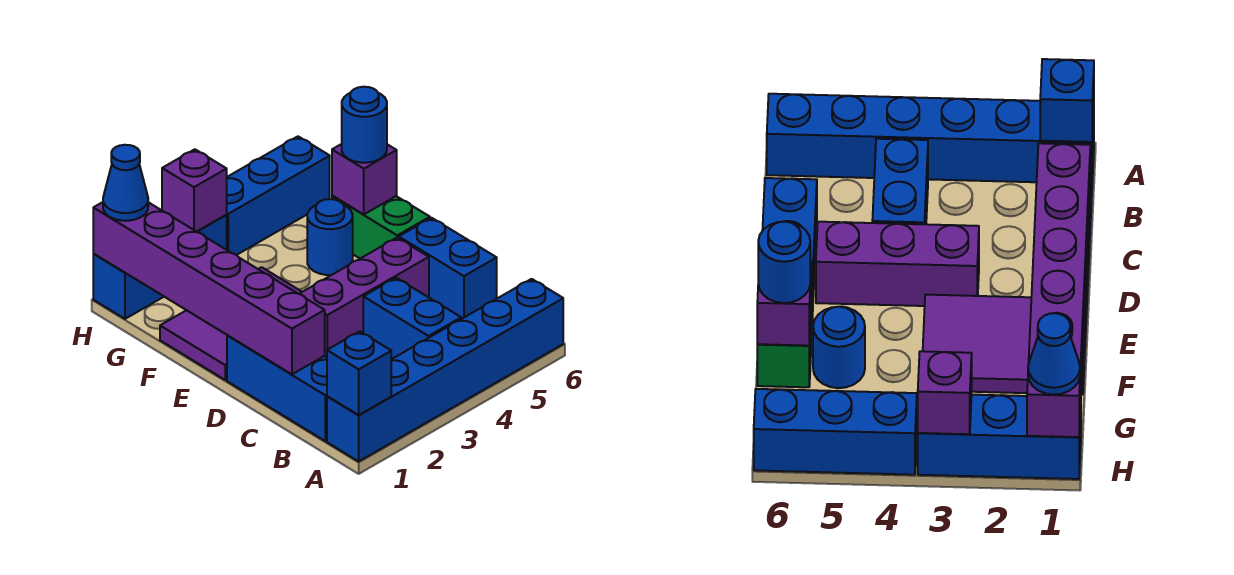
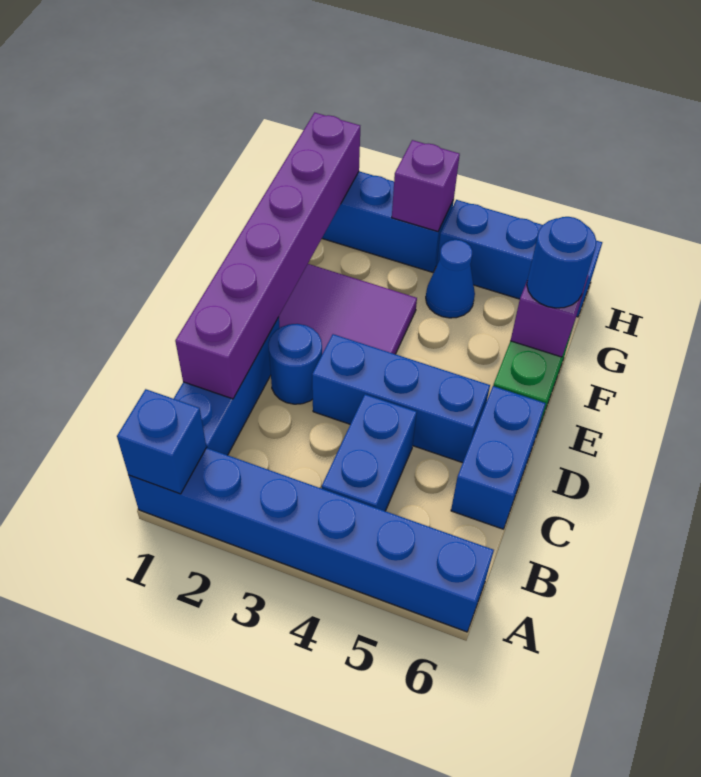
purple 1x3 brick [300,238,429,357] -> blue 1x3 brick [312,334,490,463]
blue 1x1 round brick [307,199,353,275] -> blue 1x1 round brick moved to [269,324,322,404]
blue 1x1 cone [103,145,148,221] -> blue 1x1 cone moved to [426,240,475,318]

